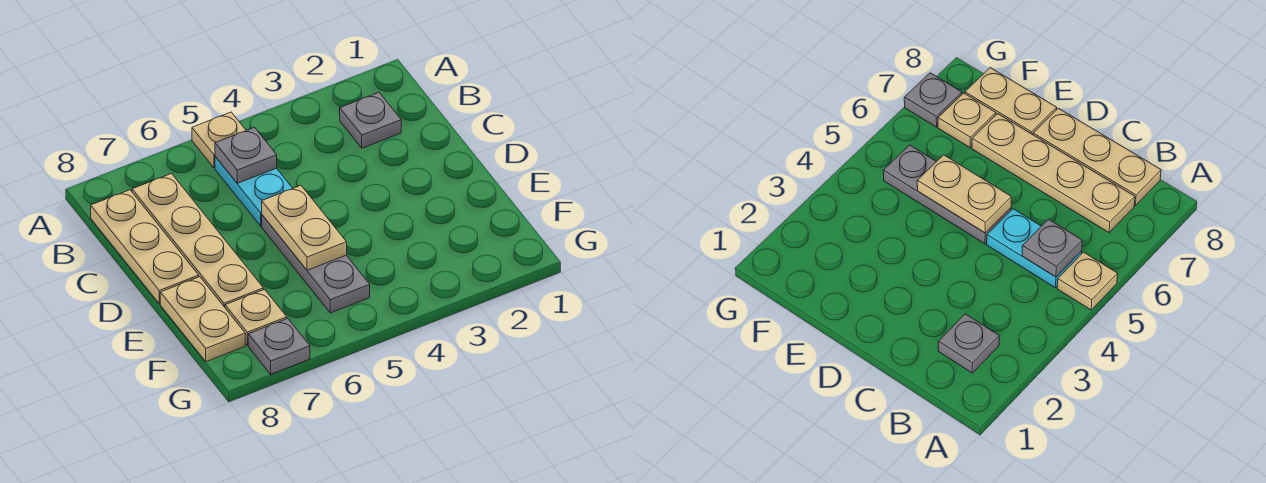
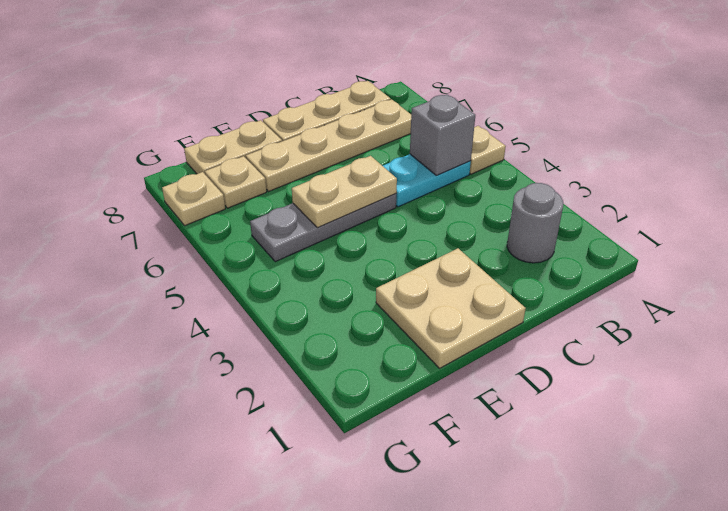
grey 1x1 plate [340,92,401,148] -> grey 1x1 round brick [507,183,563,263]
grey 1x1 plate [215,127,277,183] -> grey 1x1 brick [410,94,475,175]
none -> tan 2x2 plate [376,248,526,368]
grey 1x1 plate [248,318,310,374] -> tan 1x1 plate [162,172,225,226]

